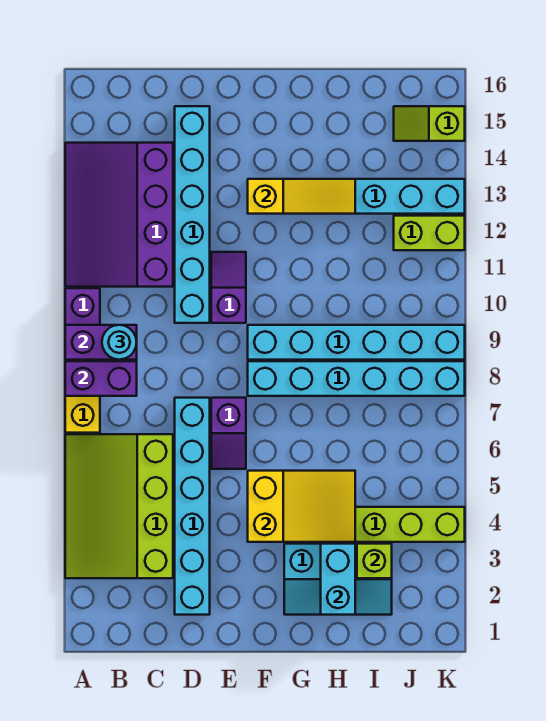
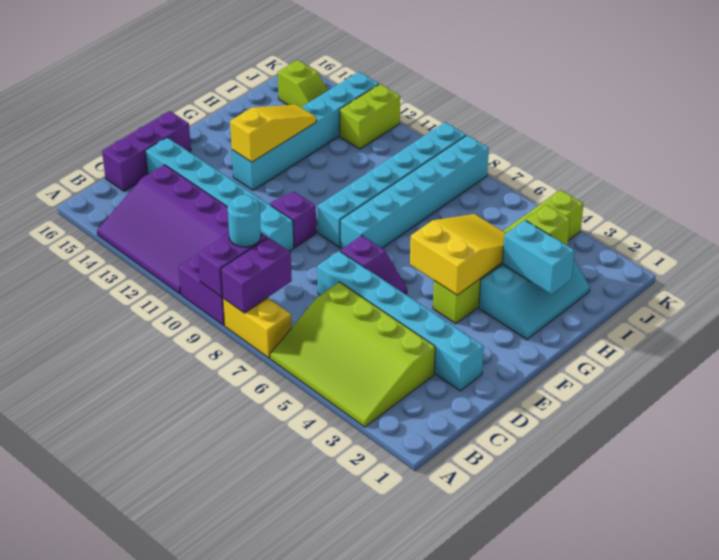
none -> purple 1x3 brick [102,111,191,191]
lime 1x2 slope [394,106,465,141] -> lime 1x2 slope turned to [278,60,328,107]

